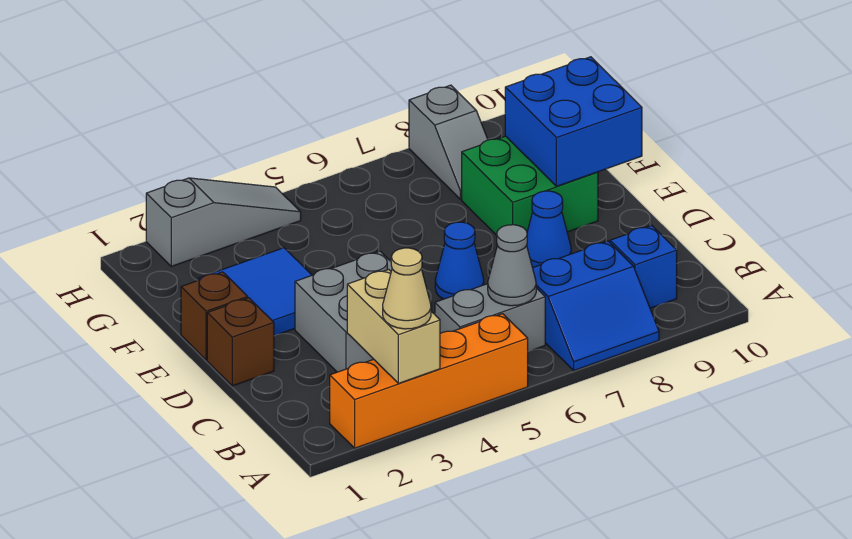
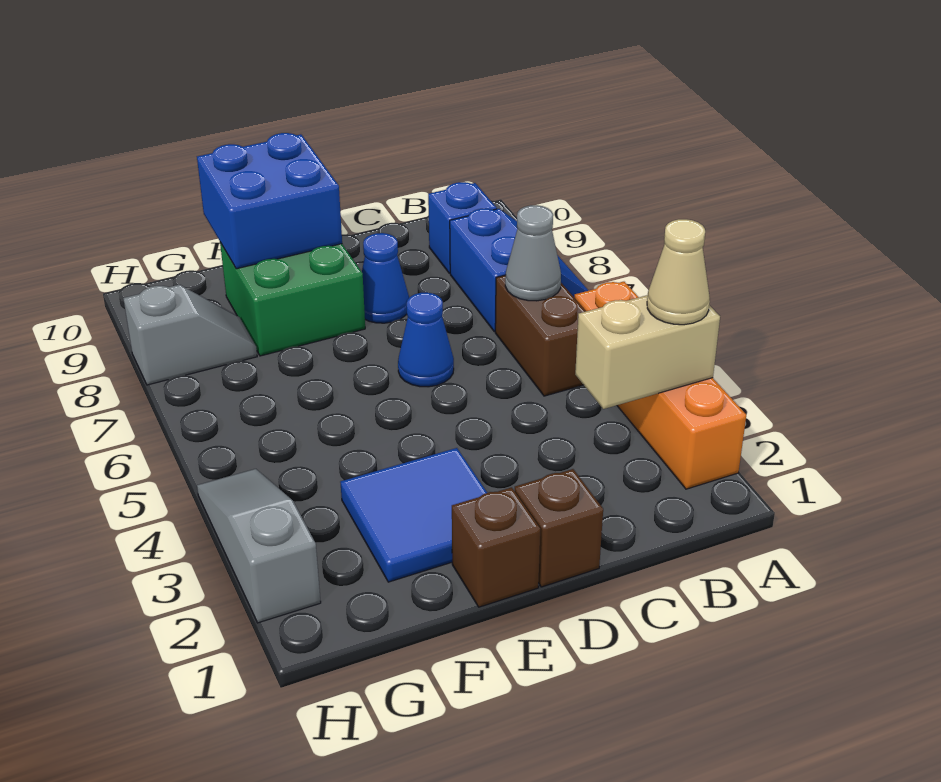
grey 1x2 brick [435,284,545,352] -> brown 1x2 brick [495,275,586,396]
grey 2x2 brick [295,251,432,372] -> none

